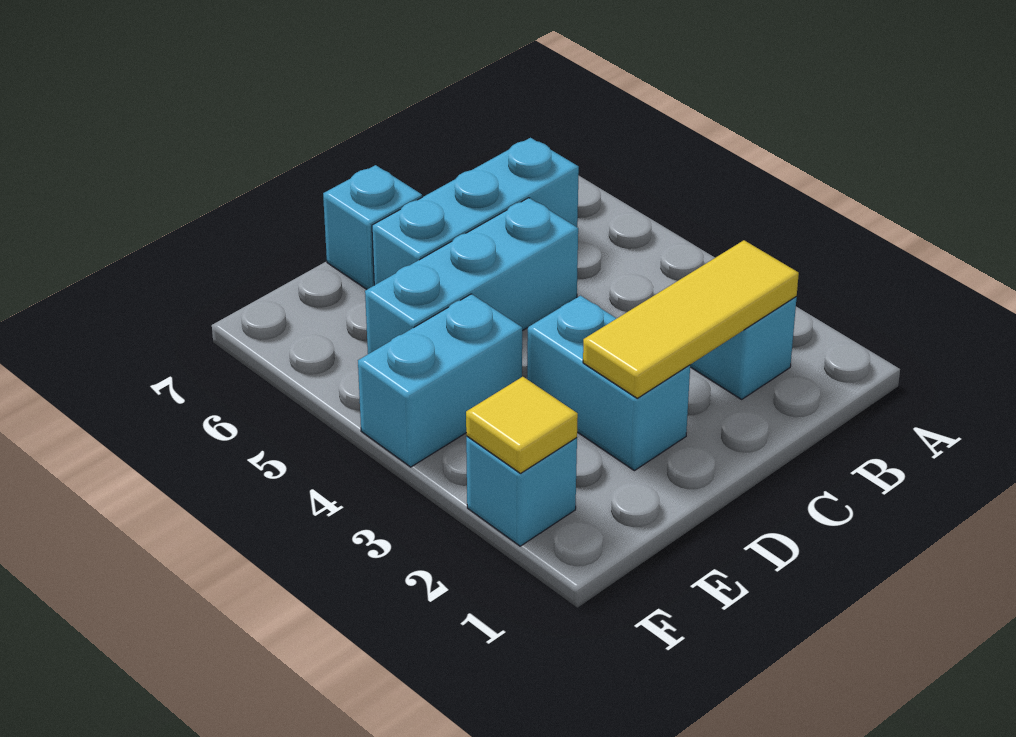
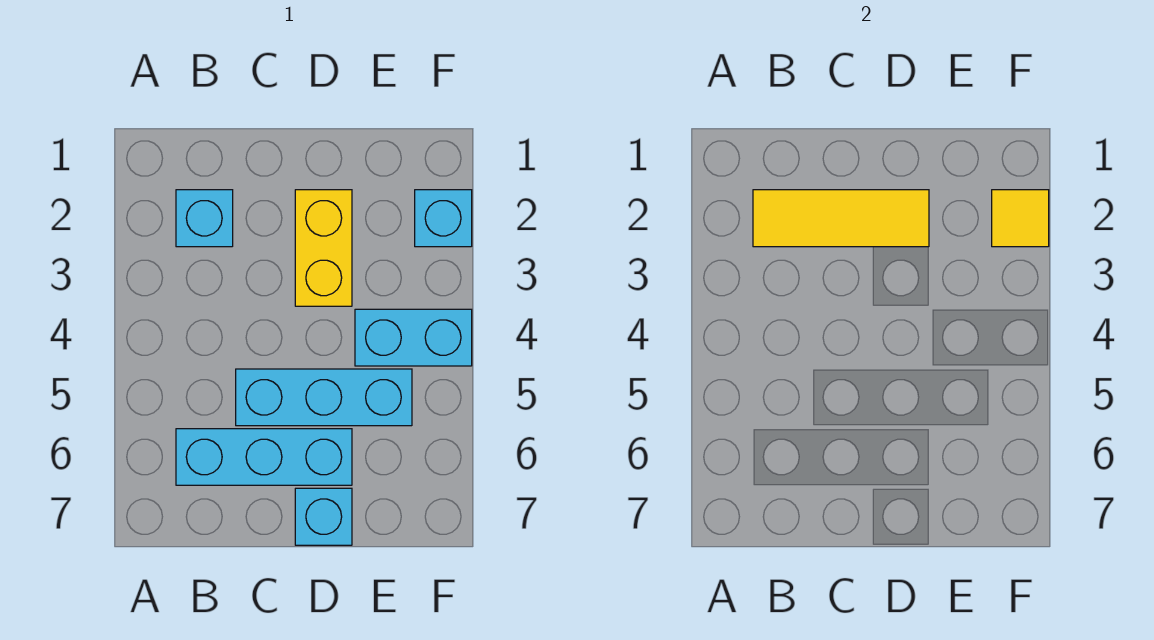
cyan 1x2 brick [527,296,690,471] -> yellow 1x2 brick [295,190,352,306]

